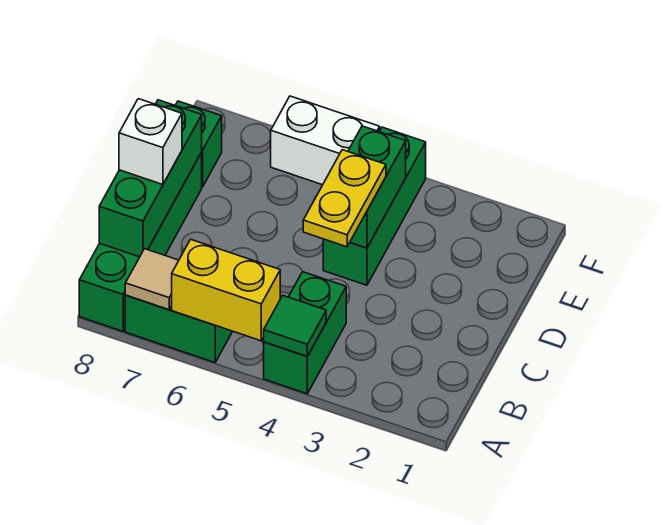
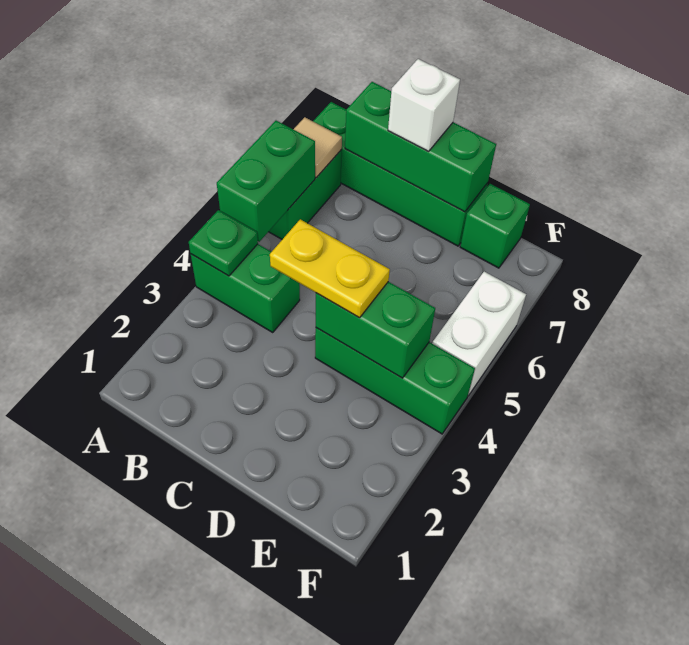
green 1x1 tile [264,296,326,356] -> green 1x1 plate [189,210,258,276]
yellow 1x2 brick [172,239,280,341] -> green 1x2 brick [217,121,315,242]

